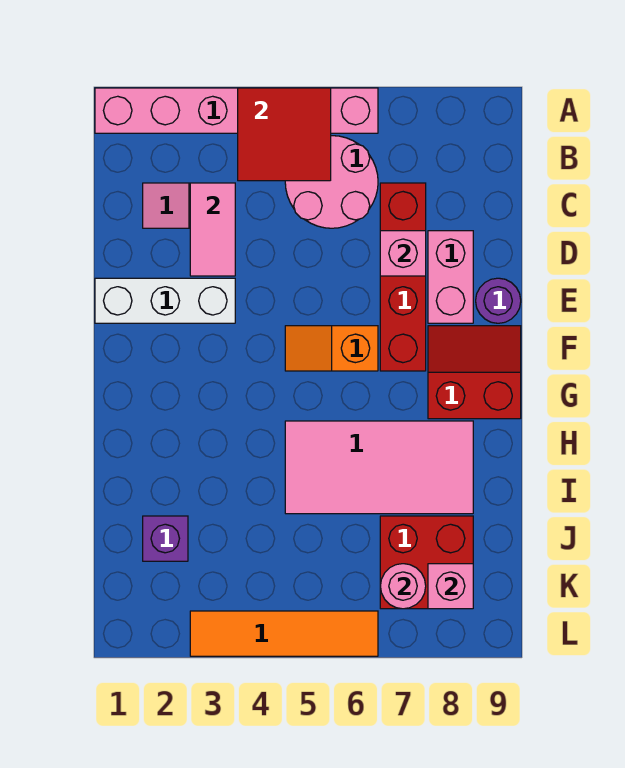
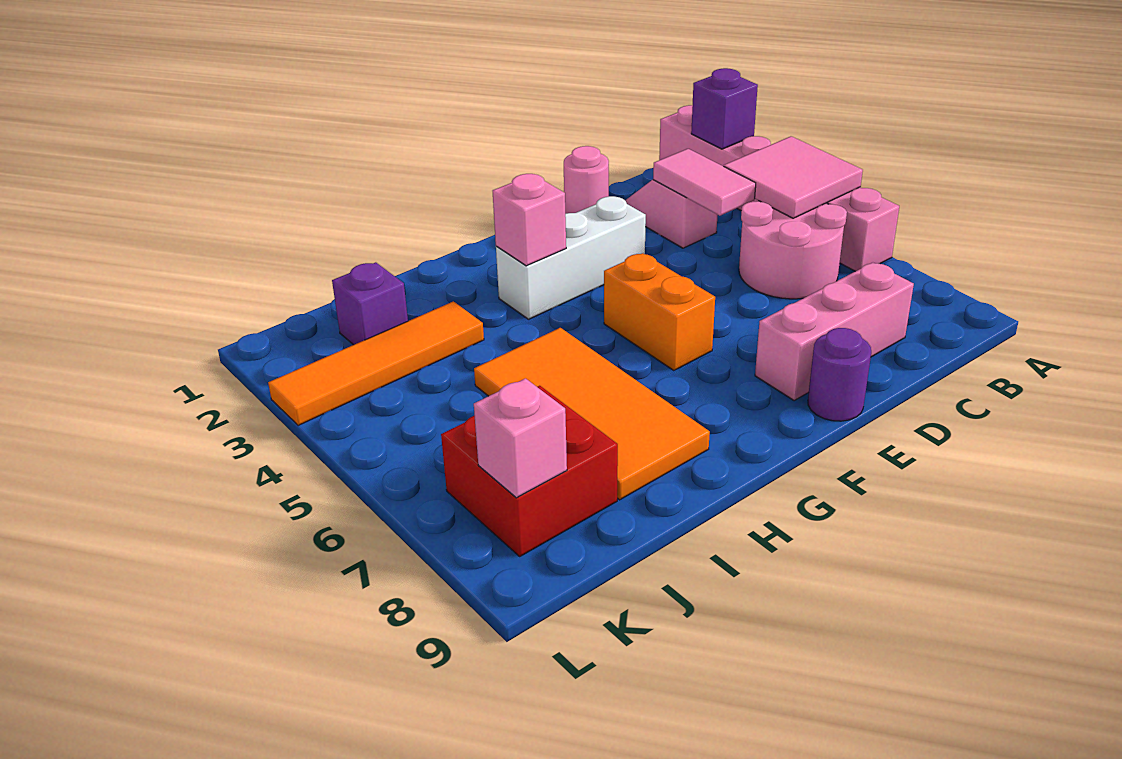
none -> purple 1x1 brick [691,68,758,149]
red 2x2 tile [238,88,331,181] -> pink 2x2 tile [724,136,863,218]
pink 1x2 tile [190,183,235,276] -> pink 1x2 tile turned to [653,149,756,216]
red 1x4 brick [380,183,426,371] -> none
pink 1x1 brick [380,231,426,276] -> pink 1x1 brick moved to [493,174,566,266]
pink 1x2 brick [428,231,473,323] -> pink 1x3 brick [755,263,914,401]
white 1x3 brick [95,278,235,323] -> white 1x3 brick turned to [496,196,646,319]
orange 1x2 slope [285,326,378,371] -> orange 1x2 brick [604,253,715,371]
red 2x2 slope [428,326,521,419] -> none
pink 2x4 tile [285,421,473,514] -> orange 2x4 tile [474,328,710,500]
pink 1x1 round brick [380,564,426,609] -> pink 1x1 round brick moved to [564,146,609,214]
orange 1x4 tile [190,611,378,656] -> orange 1x4 tile turned to [268,301,484,426]

